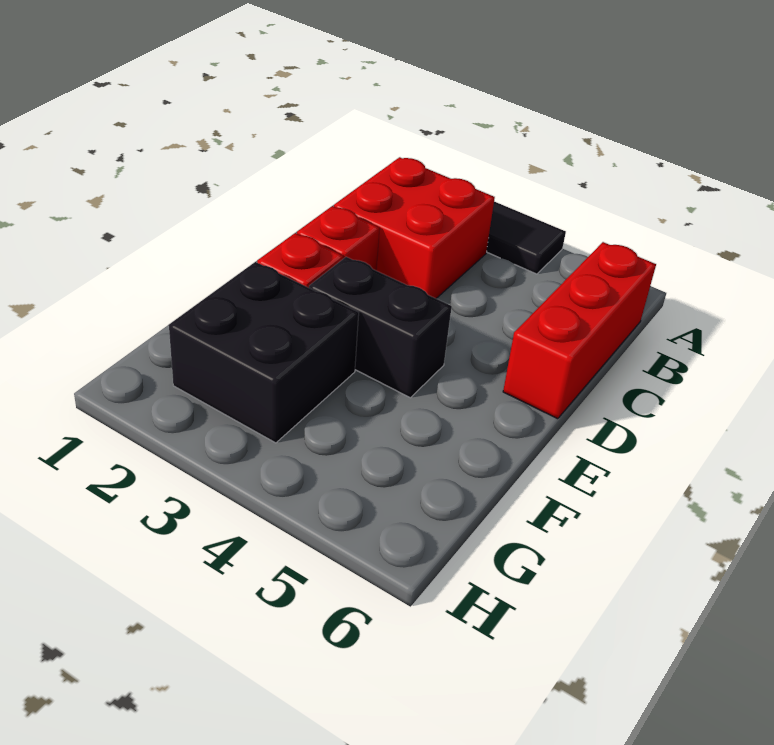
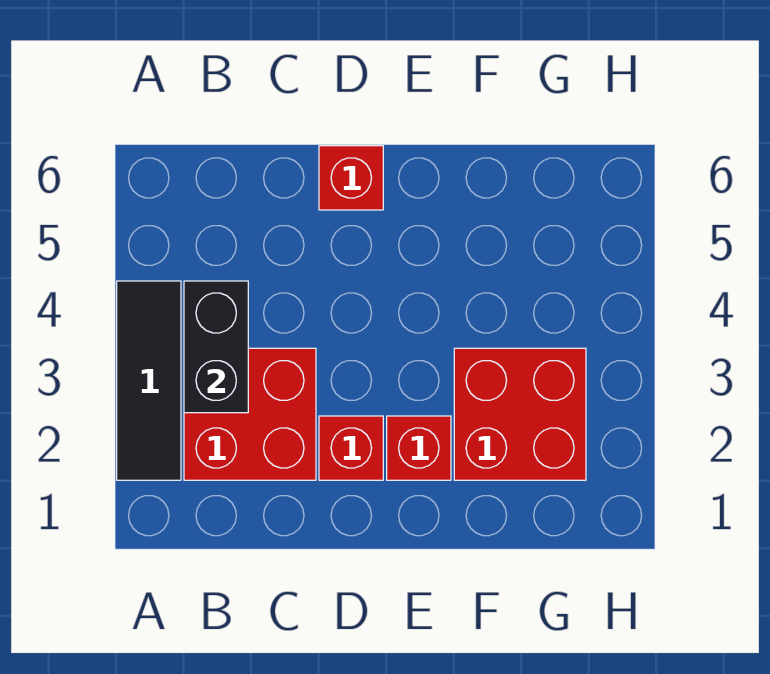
red 1x3 brick [503,242,656,419] -> red 1x1 brick [319,146,383,210]
black 1x2 brick [309,257,452,398] -> black 1x2 brick moved to [184,281,248,413]
black 2x2 brick [169,262,359,443] -> red 2x2 brick [454,348,586,480]

